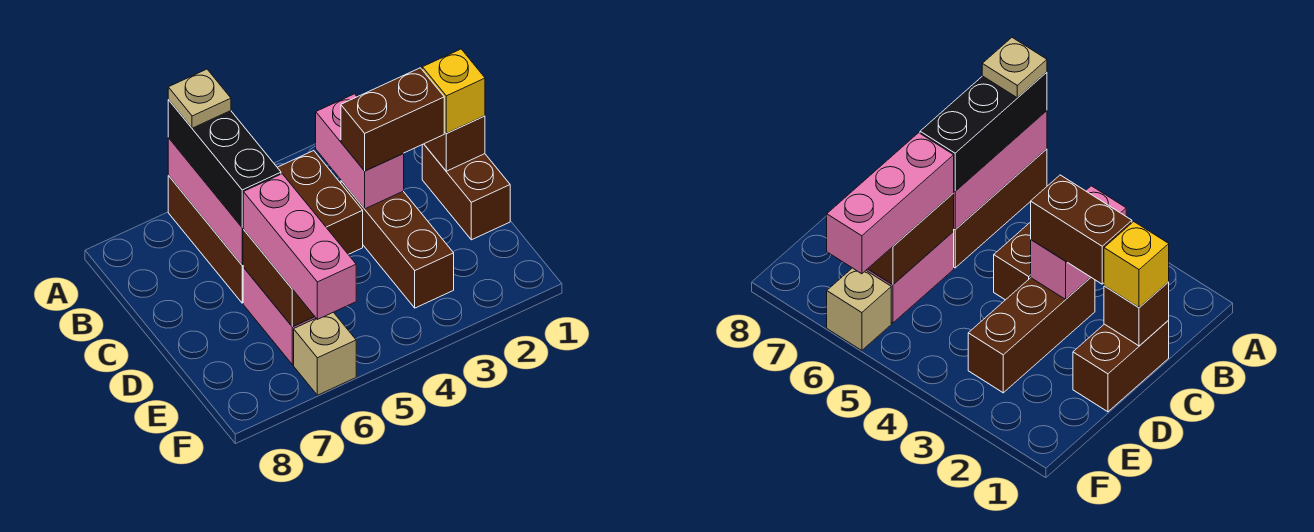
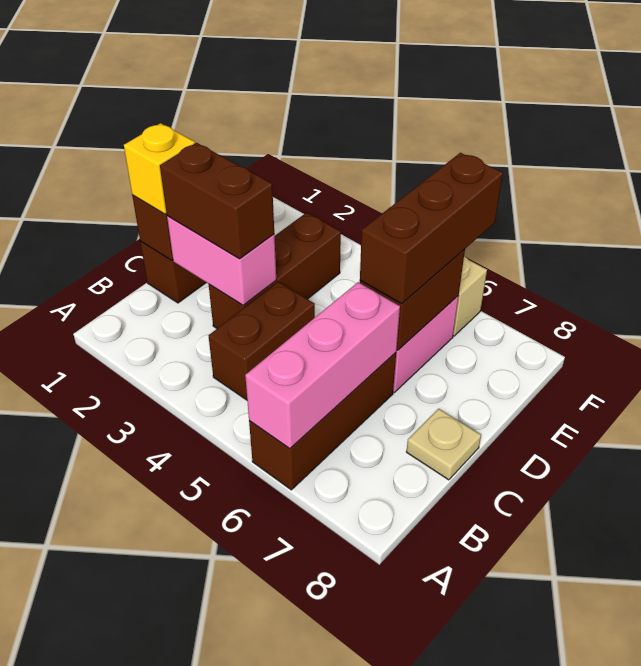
black 1x3 brick [168,100,281,228] -> none
tan 1x1 plate [168,69,231,128] -> tan 1x1 plate moved to [407,409,481,480]
pink 1x2 brick [316,94,404,209] -> pink 1x2 brick turned to [167,216,276,305]
pink 1x3 brick [243,174,356,319] -> brown 1x3 brick [360,153,503,304]

